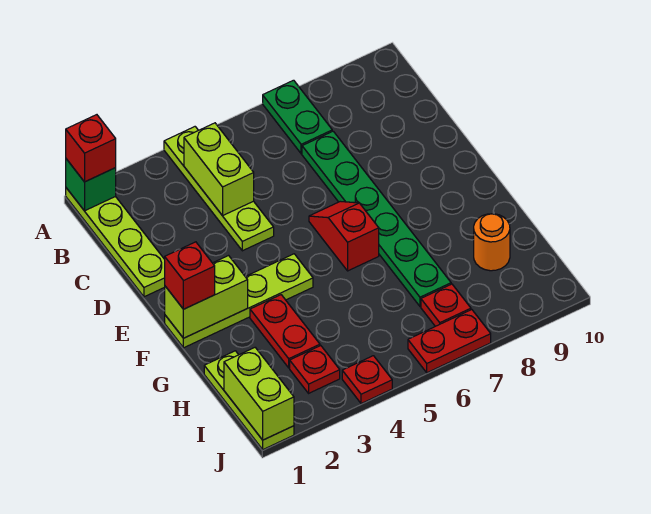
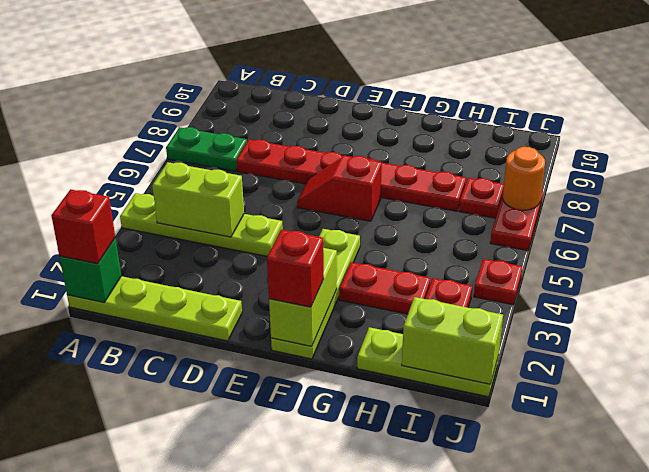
green 1x6 plate [302,131,451,306] -> red 1x6 plate [236,140,466,211]
orange 1x1 round brick [474,214,510,271] -> orange 1x1 round brick moved to [503,147,545,210]

